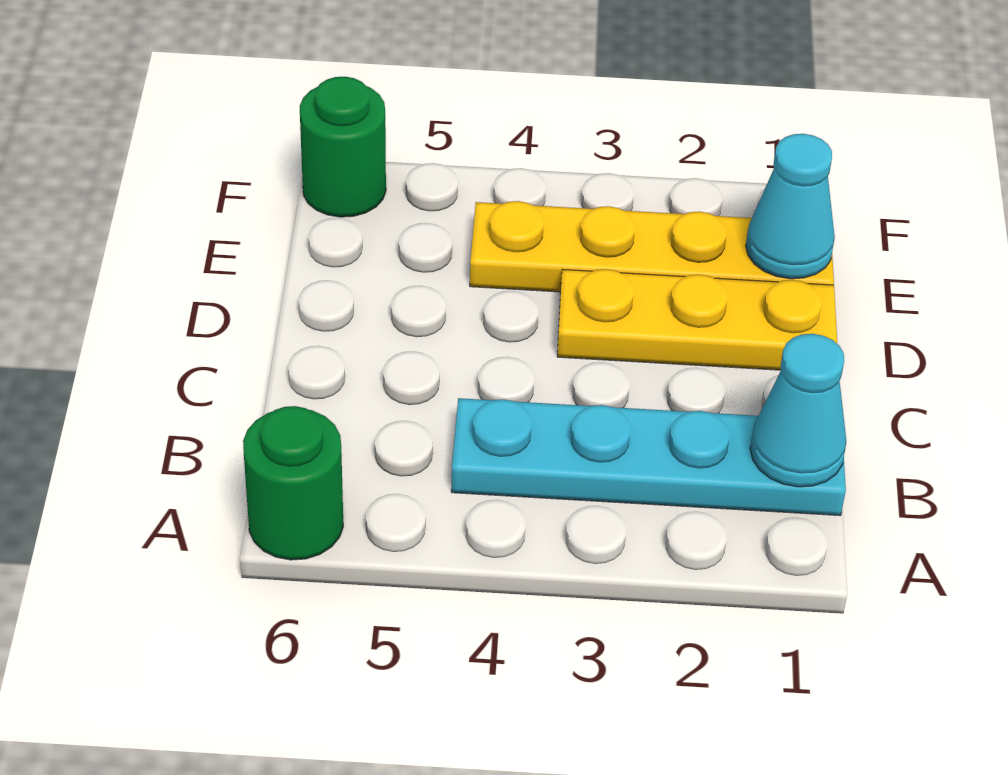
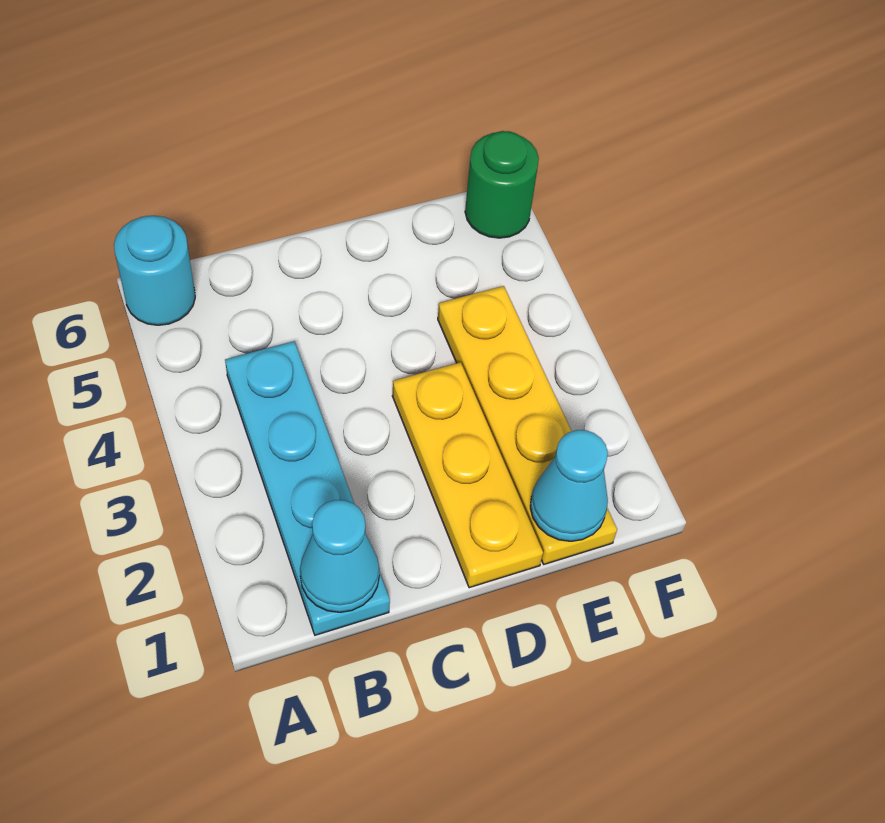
green 1x1 round brick [243,406,343,560] -> cyan 1x1 round brick [114,216,195,325]

